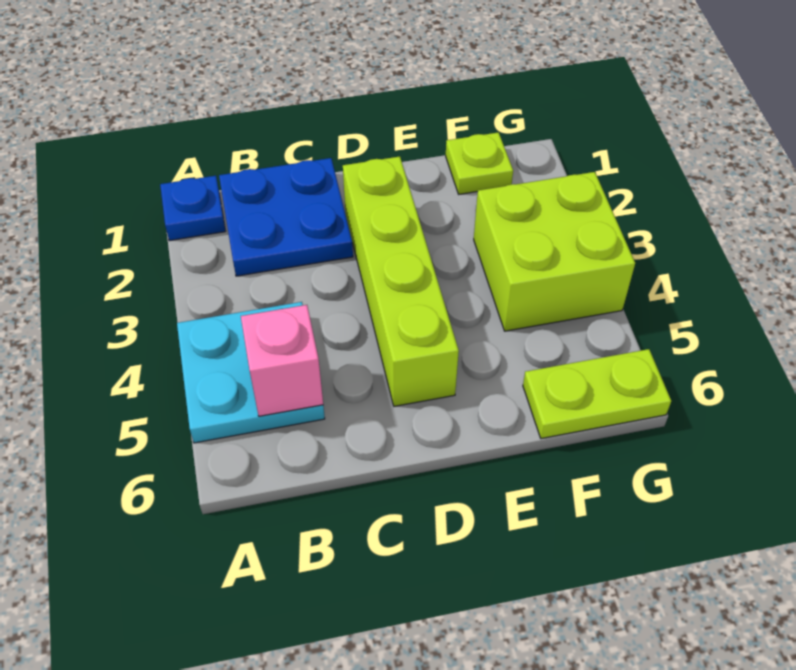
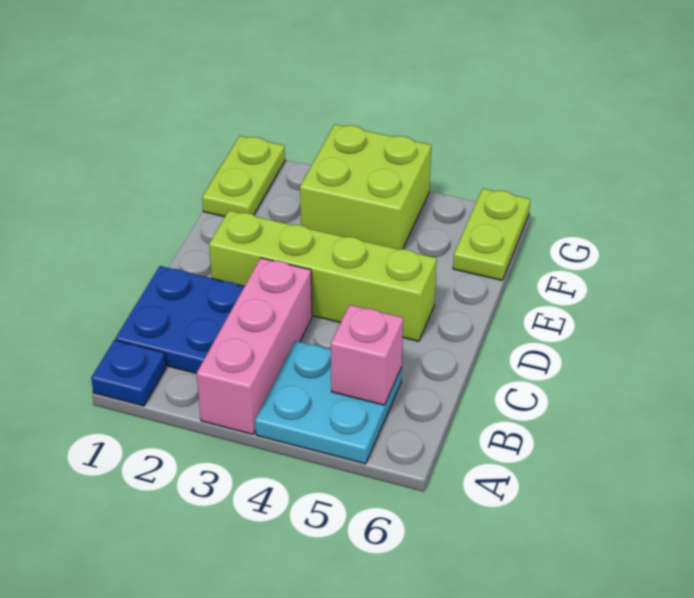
none -> pink 1x3 brick [197,258,312,434]
lime 1x1 plate [446,132,513,194] -> lime 1x2 plate [202,136,285,217]

